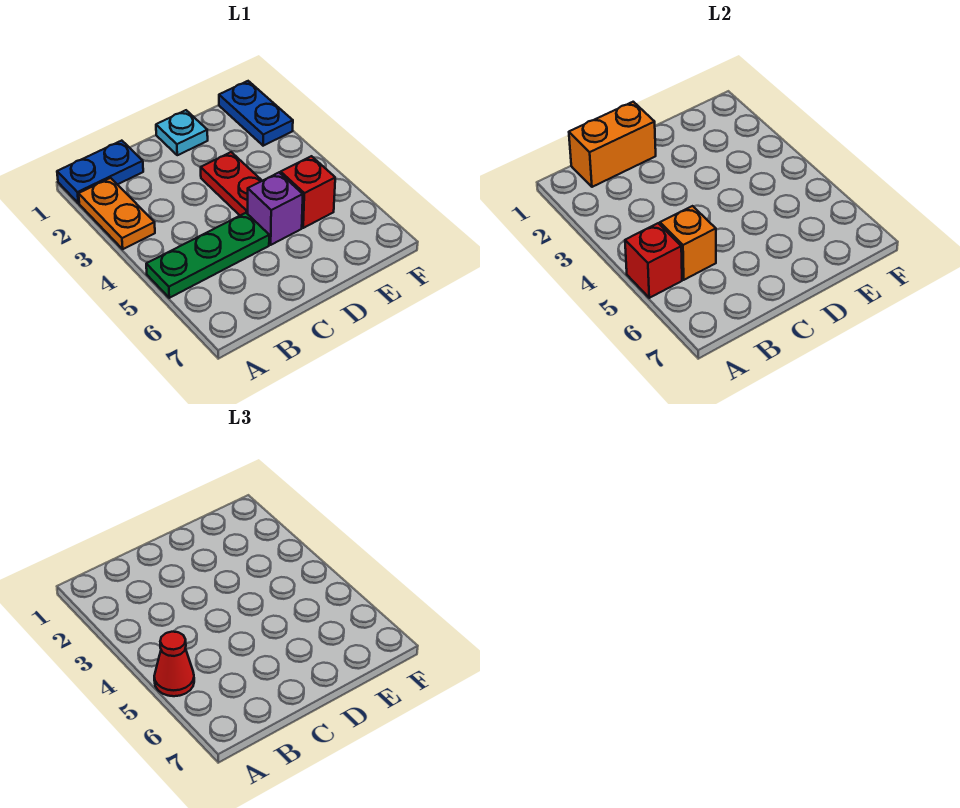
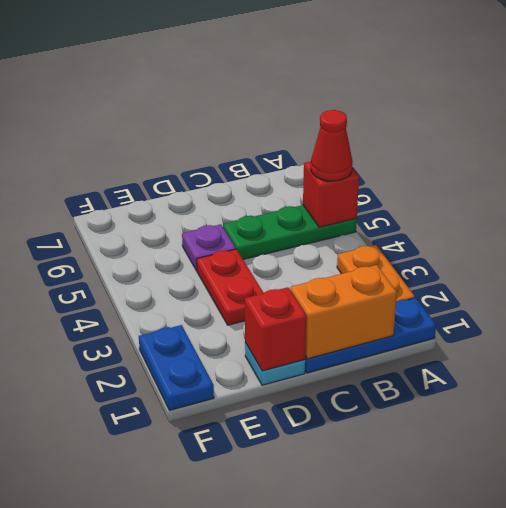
blue 1x2 plate [57,141,143,203] -> blue 1x3 plate [305,298,436,373]
orange 1x1 brick [660,206,716,280] -> none
purple 1x1 brick [248,173,303,245] -> purple 1x1 plate [182,224,236,271]
red 1x1 brick [280,156,335,228] -> red 1x1 brick moved to [245,287,307,371]

